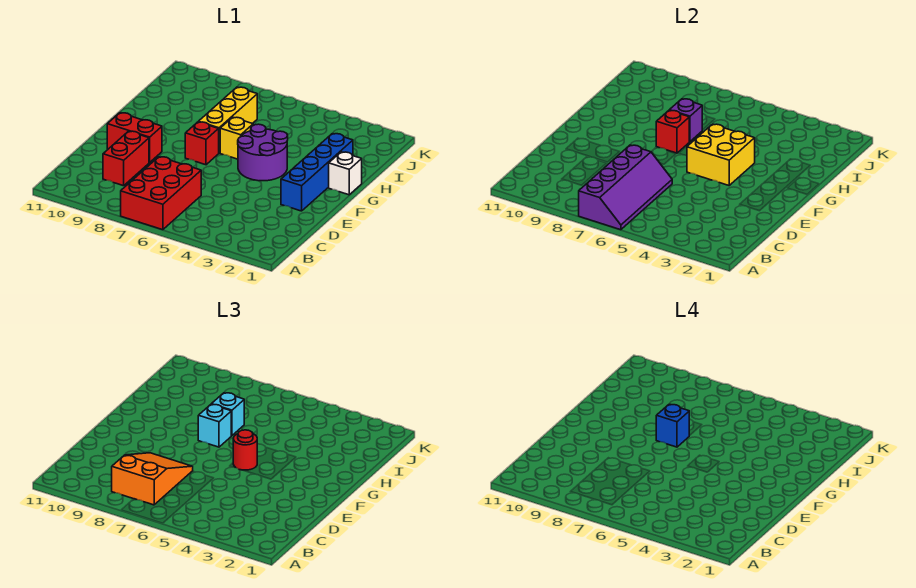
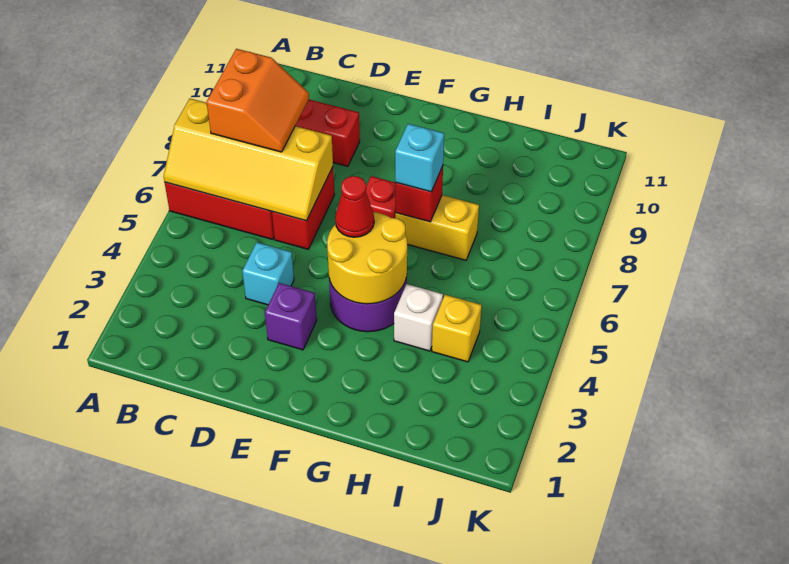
purple 2x4 slope [579,145,672,230] -> yellow 2x4 slope [164,99,333,221]
orange 2x3 slope [112,453,193,505] -> orange 2x2 slope [207,49,309,152]
blue 1x4 brick [281,134,353,211] -> none
red 1x2 brick [107,113,162,162] -> red 1x2 brick moved to [272,167,335,249]
yellow 2x2 brick [687,124,755,185] -> yellow 2x2 round brick [327,212,407,304]
red 1x1 round brick [233,430,257,470] -> red 1x1 cone [335,176,374,237]
white 1x1 brick [329,152,362,195] -> white 1x1 brick moved to [394,284,443,351]
yellow 1x1 brick [220,117,253,159] -> yellow 1x1 brick moved to [432,295,482,362]
yellow 1x3 brick [198,87,257,153] -> yellow 1x2 brick [395,195,479,260]
blue 1x1 brick [656,404,689,447] -> none
purple 1x1 brick [670,99,702,142] -> purple 1x1 brick moved to [265,283,317,350]
cyan 1x1 brick [212,393,244,436] -> cyan 1x1 brick moved to [242,242,294,305]

